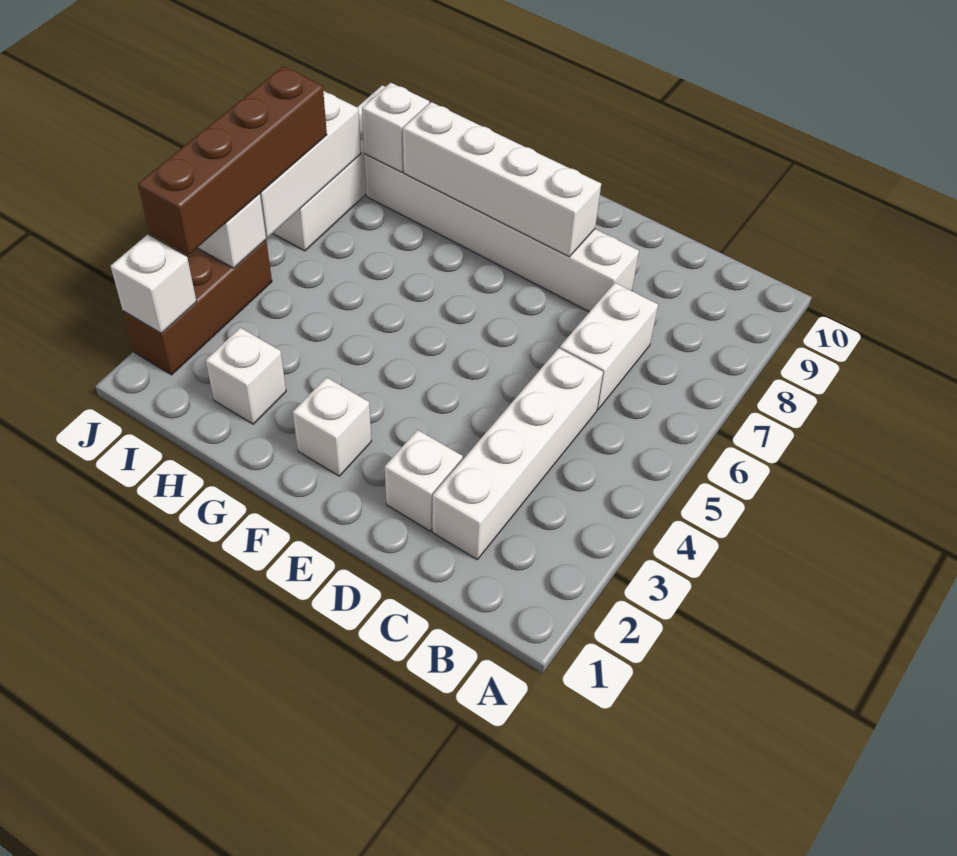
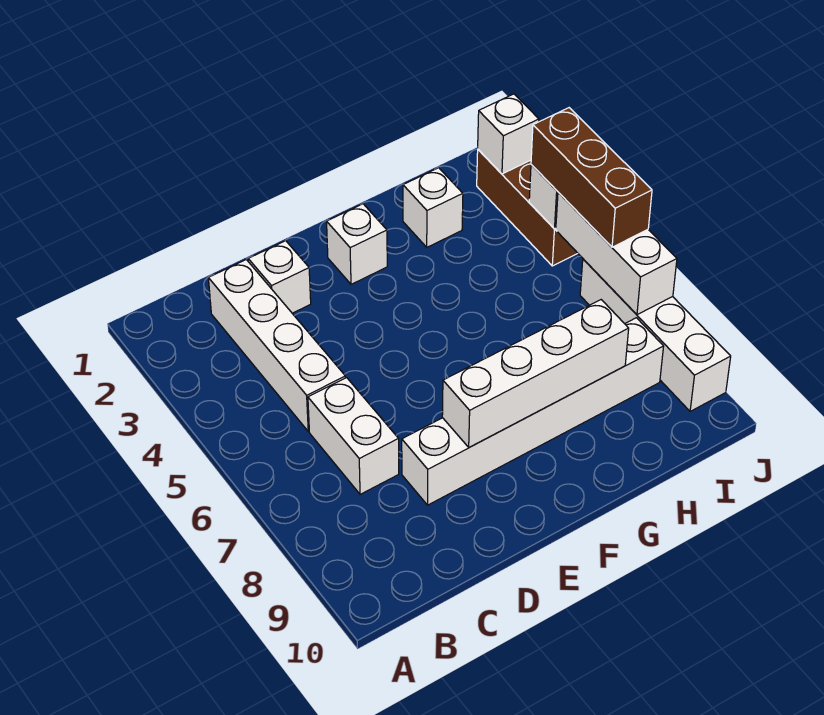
white 1x1 brick [362,83,429,172] -> none
brown 1x4 brick [138,66,327,255] -> brown 1x3 brick [531,108,652,247]

